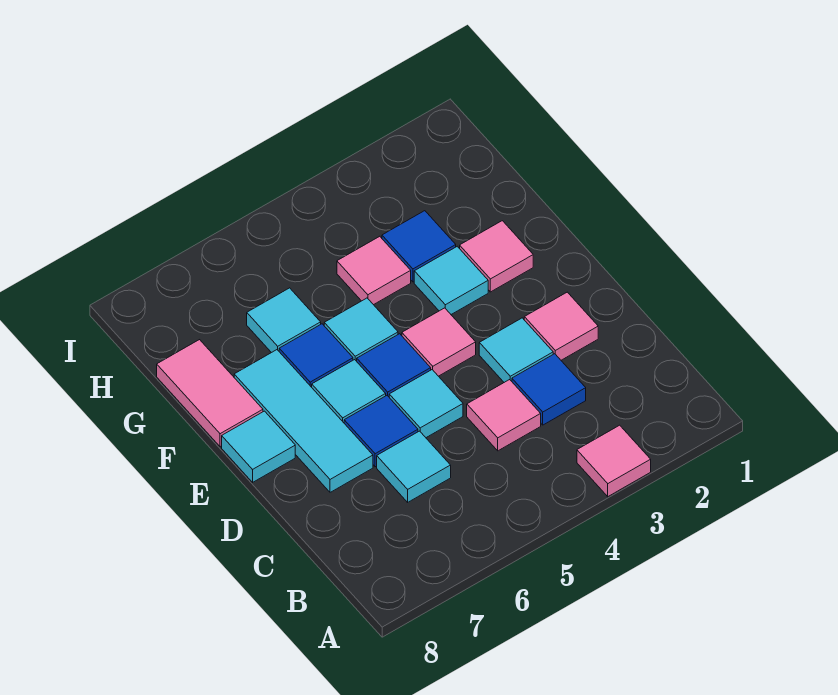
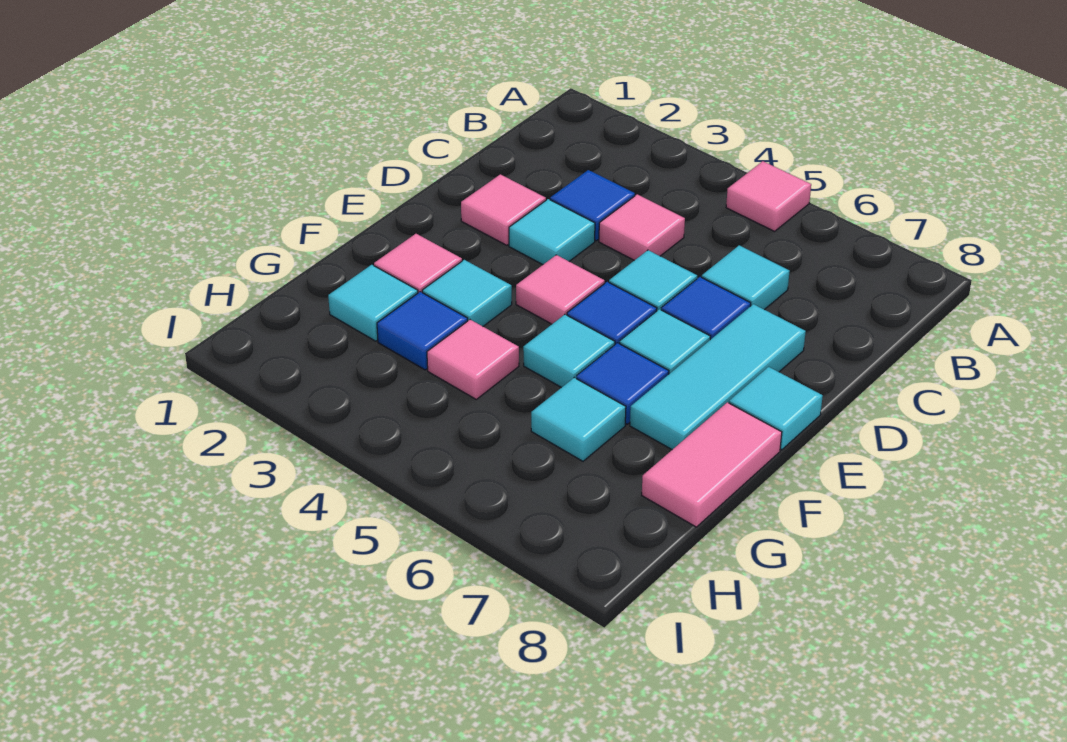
pink 1x1 tile [577,425,651,497] -> pink 1x1 tile moved to [726,161,811,231]
none -> cyan 1x1 tile [328,265,418,341]

